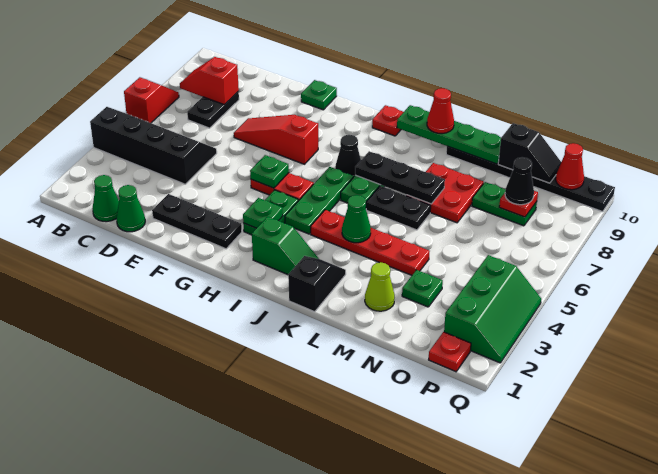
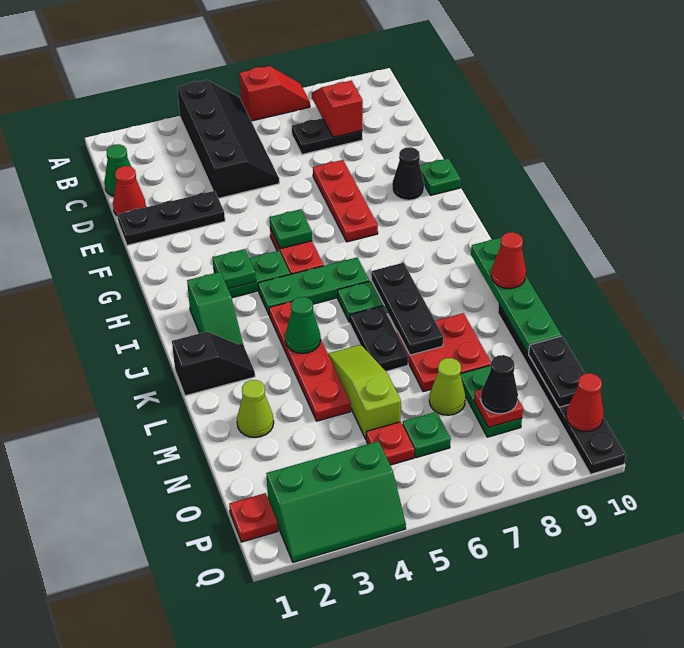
green 1x1 cone [116,185,145,232] -> red 1x1 cone [113,166,146,215]
black 1x3 plate [152,194,242,249] -> black 1x3 plate turned to [117,191,225,245]
red 1x3 slope [234,115,318,164] -> red 1x3 plate [313,160,378,242]
black 1x1 cone [335,135,361,177] -> black 1x1 cone moved to [392,147,424,200]
red 1x1 plate [372,105,403,136] -> red 1x1 plate moved to [366,422,414,465]
none -> lime 1x3 slope [328,345,401,439]
green 1x1 plate [402,270,443,307] -> green 1x1 plate moved to [402,412,451,458]
none -> lime 1x1 cone [429,358,466,415]
black 1x2 slope [498,123,561,183] -> black 1x2 plate [529,336,585,407]

